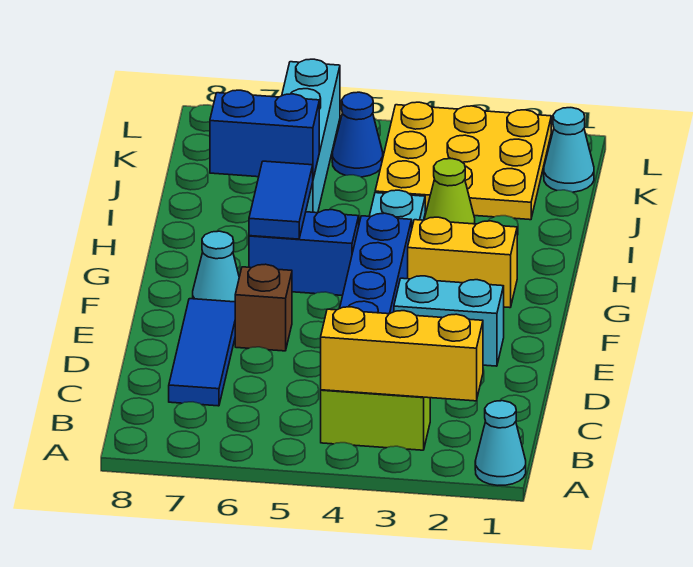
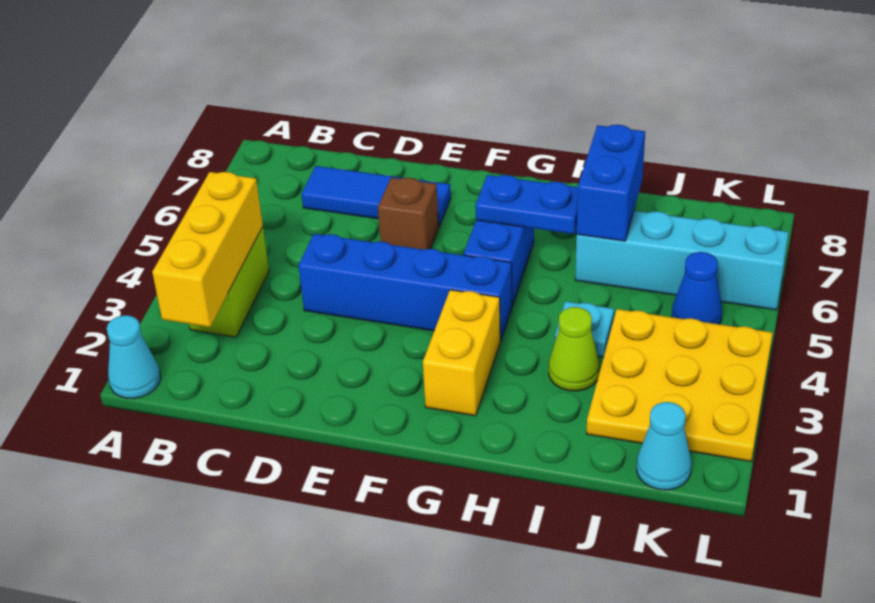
cyan 1x2 brick [394,276,504,366] -> none
cyan 1x1 cone [193,231,239,302] -> none
blue 1x2 tile [249,161,313,239] -> blue 1x2 plate [476,175,578,234]

